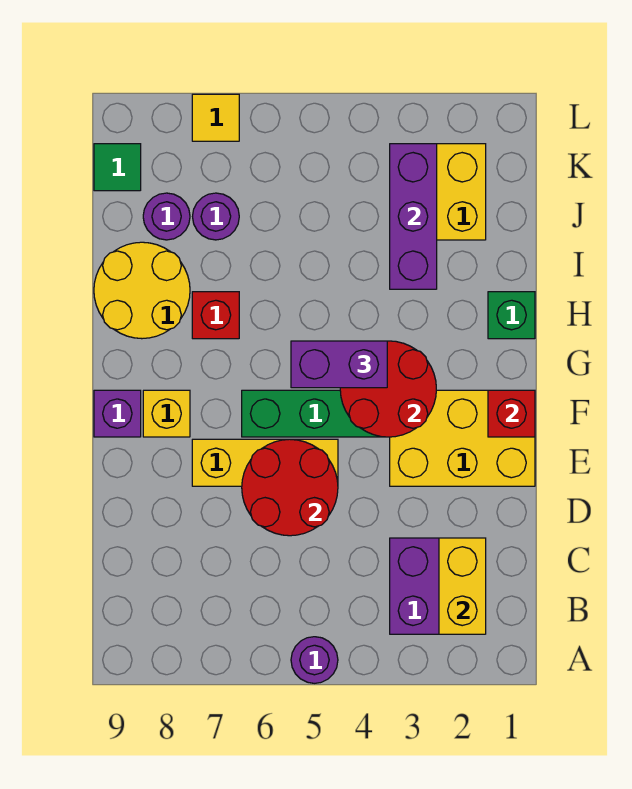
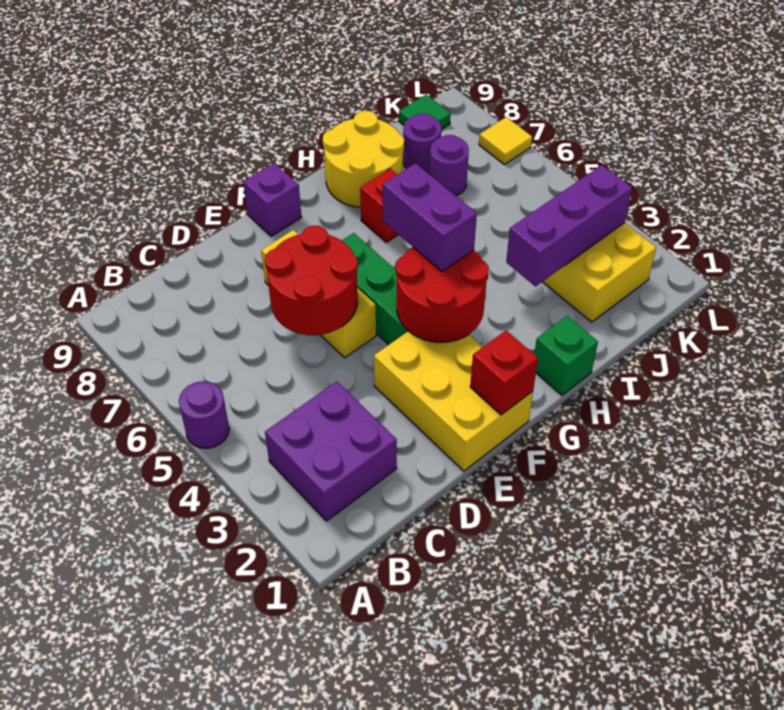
yellow 1x2 brick [439,538,486,634] -> none
yellow 1x1 brick [143,390,190,437] -> none

